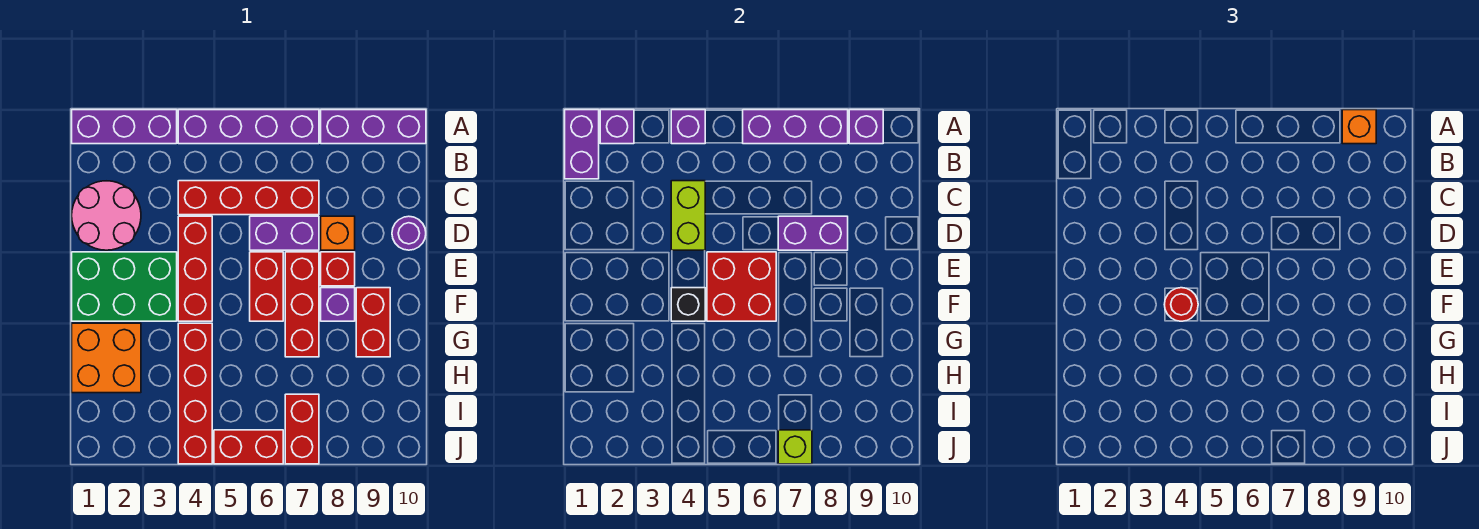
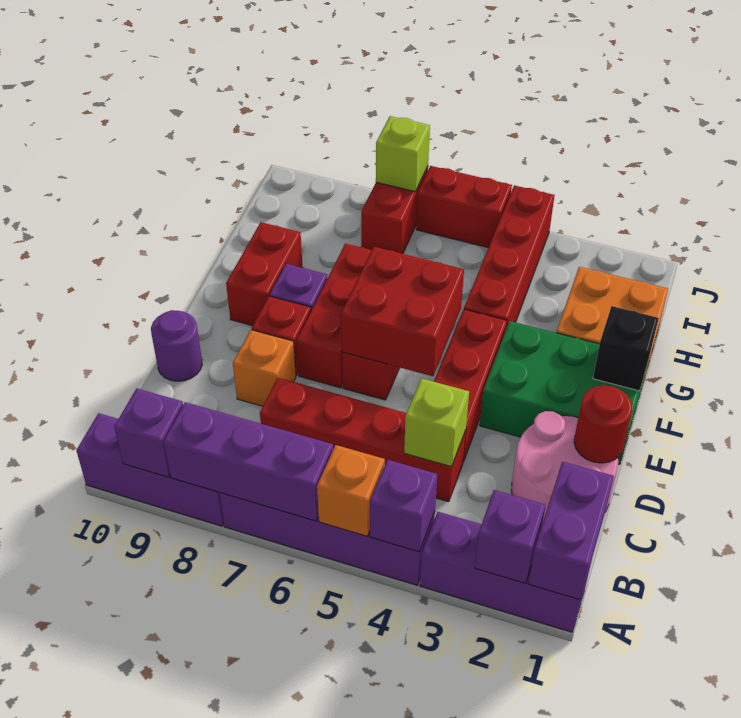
orange 1x1 brick [1342,110,1376,144] -> orange 1x1 brick moved to [317,445,385,536]
lime 1x2 brick [671,181,705,250] -> lime 1x1 brick [404,378,469,467]
purple 1x2 brick [250,216,319,250] -> none
purple 1x2 brick [778,216,848,250] -> none
black 1x1 brick [671,288,705,321] -> black 1x1 brick moved to [593,306,659,391]
red 1x1 round brick [1164,288,1198,321] -> red 1x1 round brick moved to [574,385,632,463]

